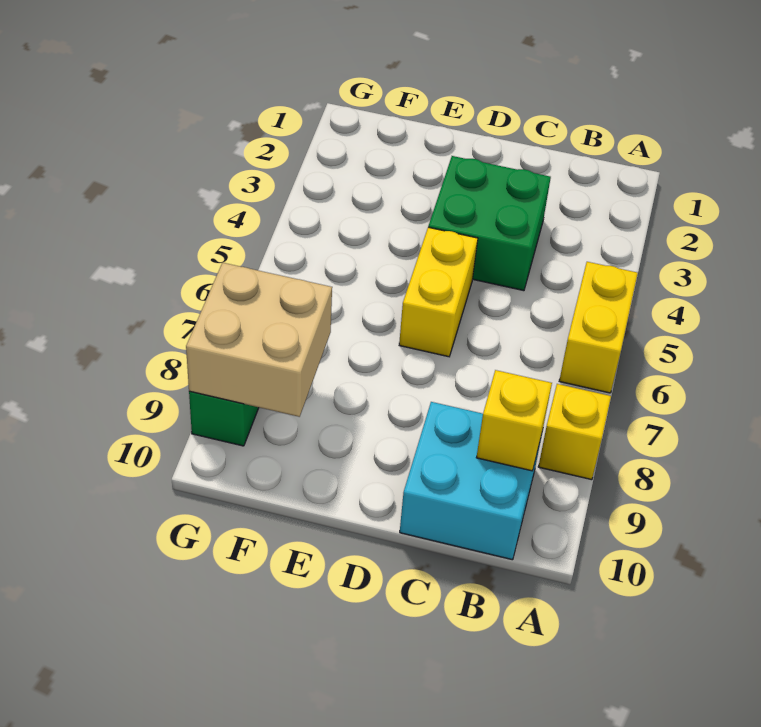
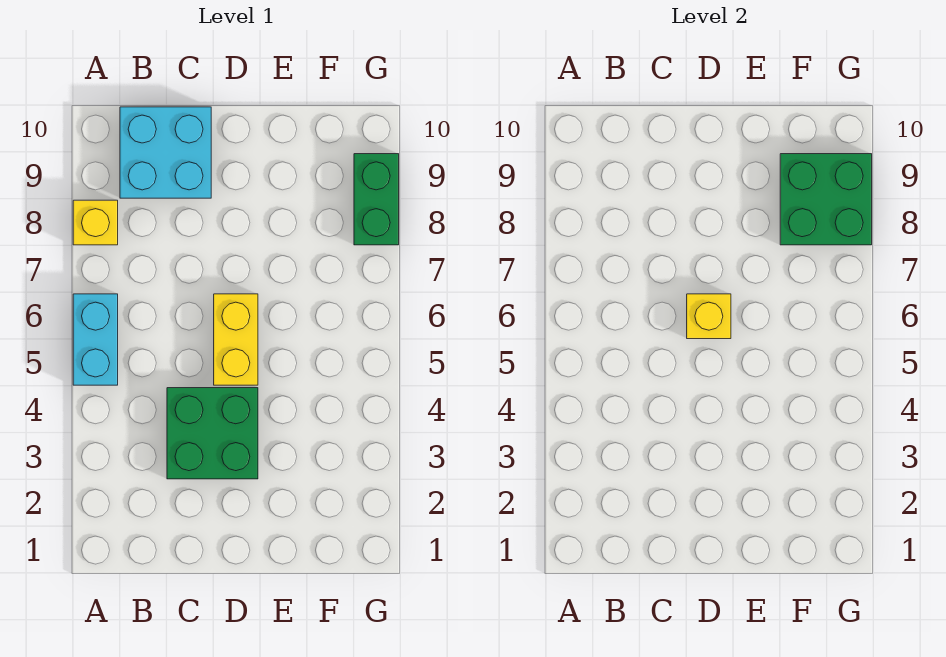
yellow 1x2 brick [559,262,638,393] -> cyan 1x2 brick [73,294,118,385]
yellow 1x1 brick [476,370,552,471] -> yellow 1x1 brick moved to [687,294,731,339]
tan 2x2 brick [186,263,332,417] -> green 2x2 brick [780,154,872,245]

